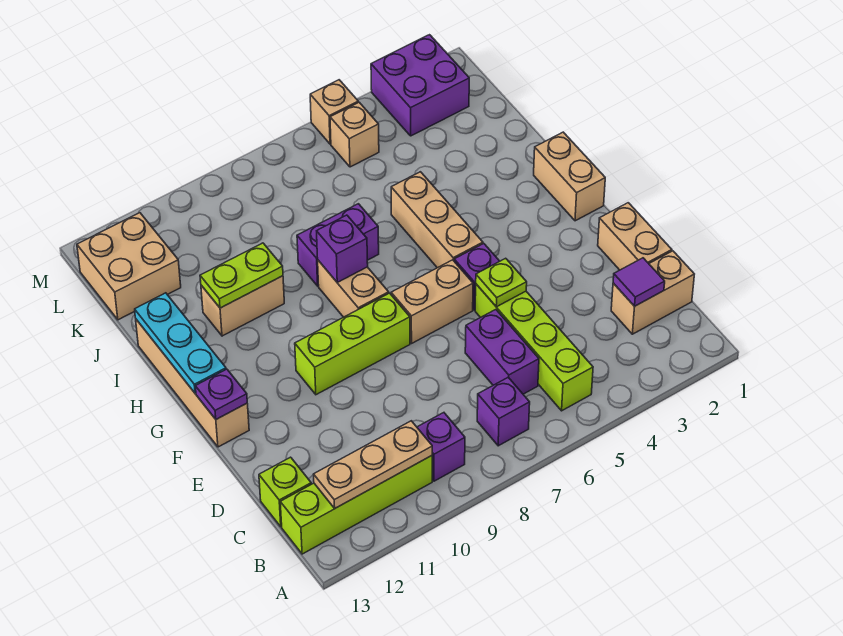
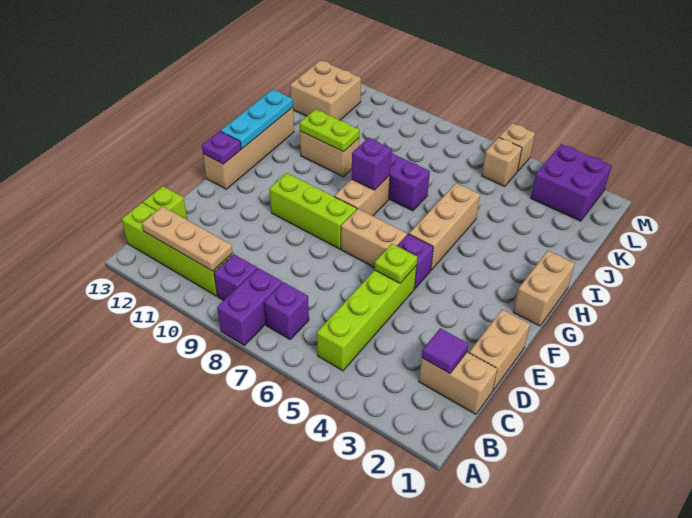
purple 1x2 brick [465,310,539,394] -> purple 1x2 brick moved to [217,268,282,345]

